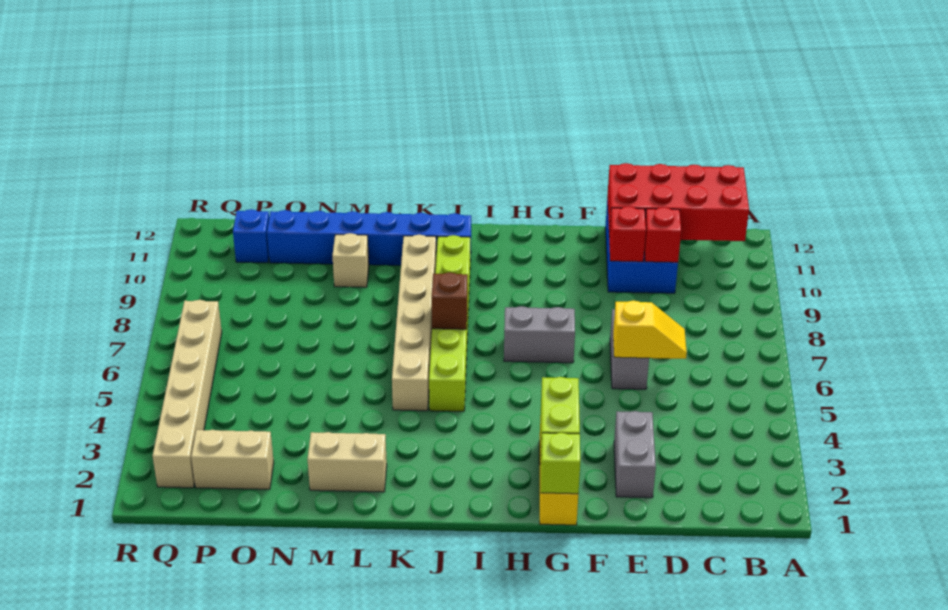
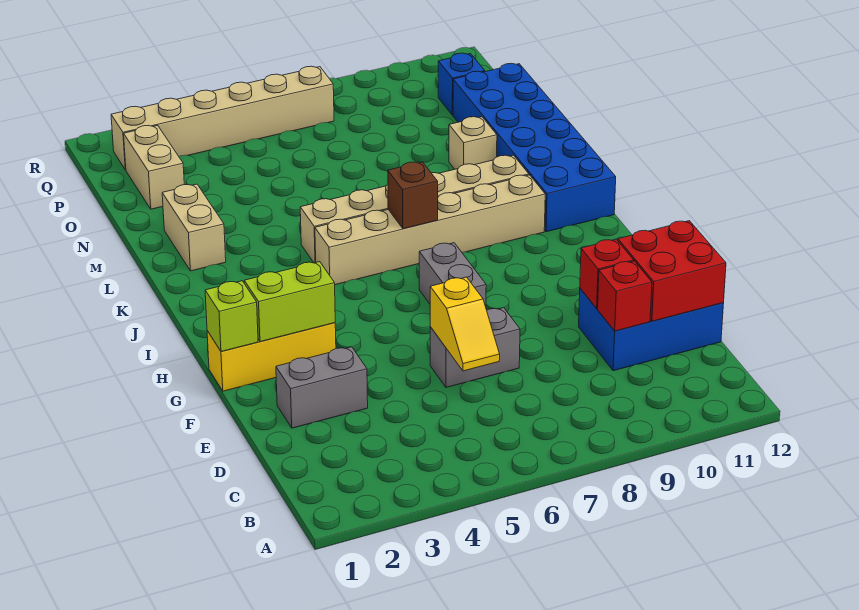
red 2x4 brick [607,163,749,241] -> red 2x2 brick [618,221,726,321]
lime 1x6 brick [429,235,470,411] -> tan 1x6 brick [315,175,545,285]
blue 1x6 brick [267,210,471,265] -> blue 2x6 brick [453,63,616,232]

